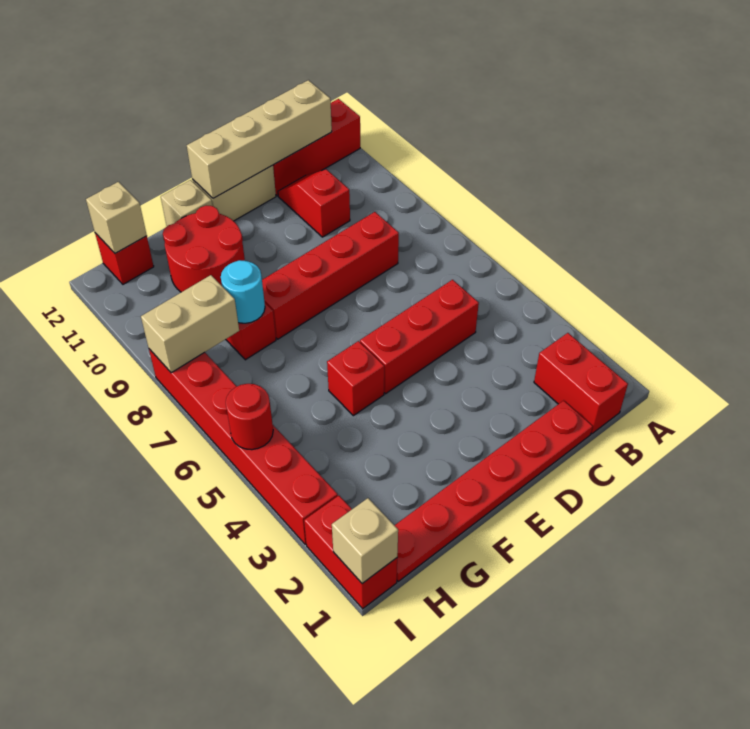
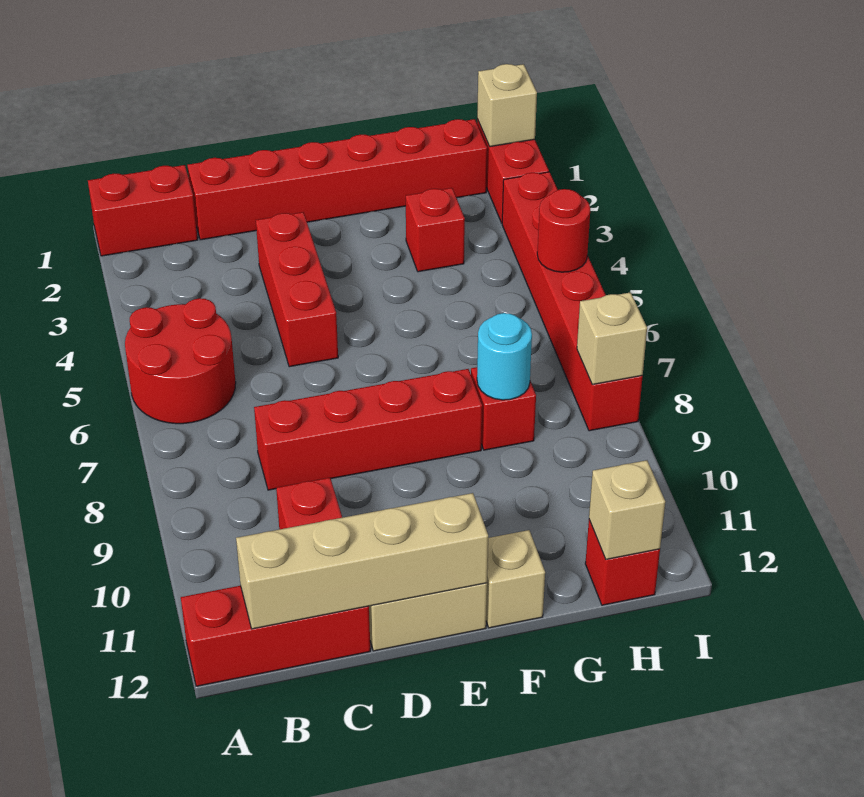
red 1x2 brick [534,333,628,434] -> red 1x2 brick turned to [88,165,198,256]
red 1x6 plate [394,400,593,581] -> red 1x6 brick [188,119,487,240]
red 1x3 brick [360,280,479,394] -> red 1x3 brick turned to [256,212,338,367]
red 1x1 brick [327,341,384,416] -> red 1x1 brick moved to [406,188,465,272]
red 2x2 round brick [163,206,245,292] -> red 2x2 round brick moved to [125,298,236,424]
tan 1x2 brick [141,275,239,373] -> tan 1x1 brick [577,292,647,385]

